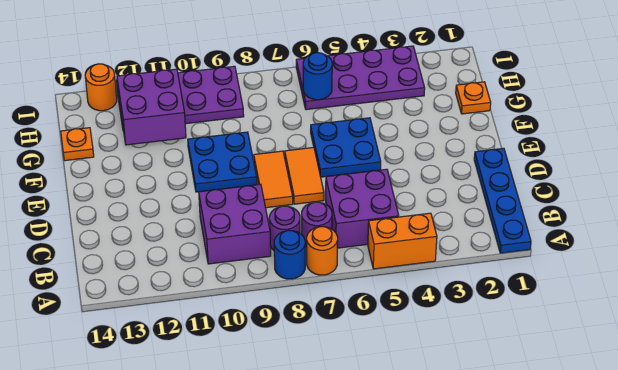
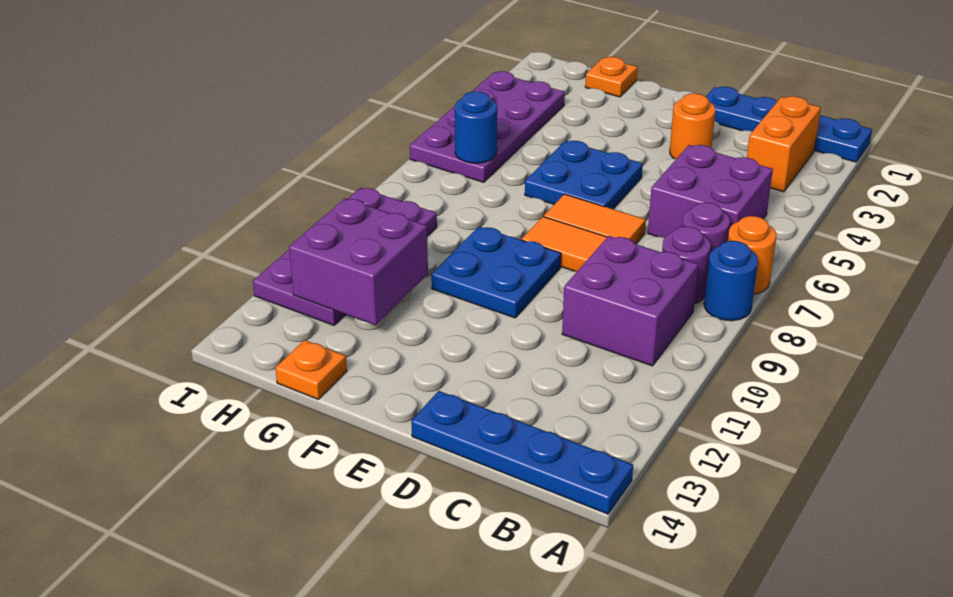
orange 1x2 brick [368,213,437,269] -> orange 1x2 brick moved to [747,96,821,192]
none -> blue 1x4 plate [411,391,633,514]
orange 1x1 round brick [85,64,117,111] -> orange 1x1 round brick moved to [670,93,716,159]

